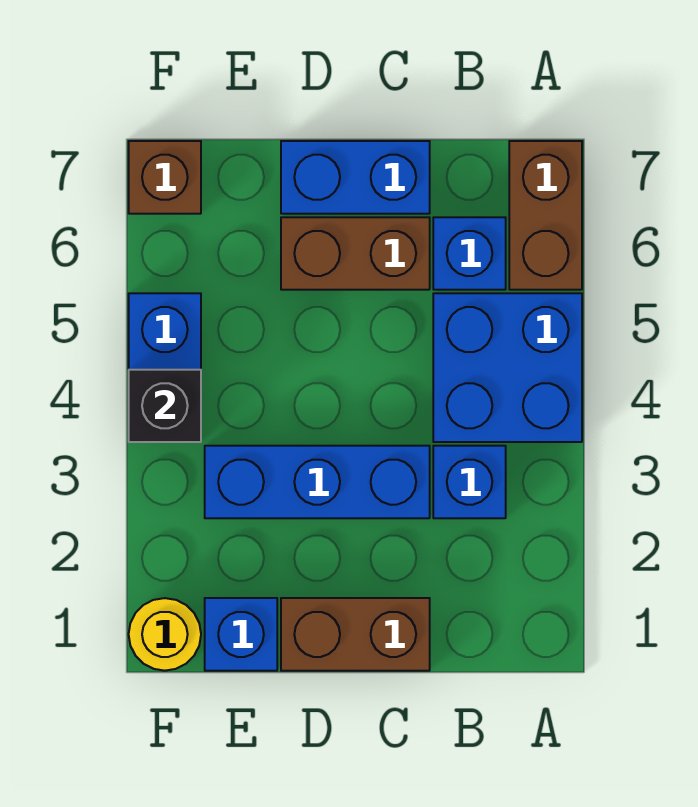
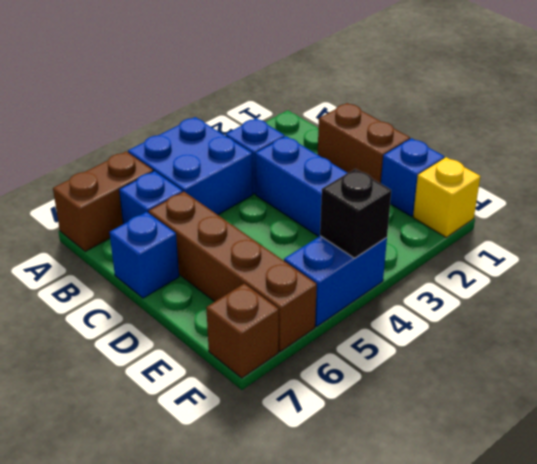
brown 1x2 brick [281,217,430,290] -> brown 1x4 brick [149,192,317,352]
blue 1x2 brick [281,141,430,214] -> blue 1x1 brick [110,212,179,298]
yellow 1x1 round brick [129,598,201,671] -> yellow 1x1 brick [413,157,480,237]

